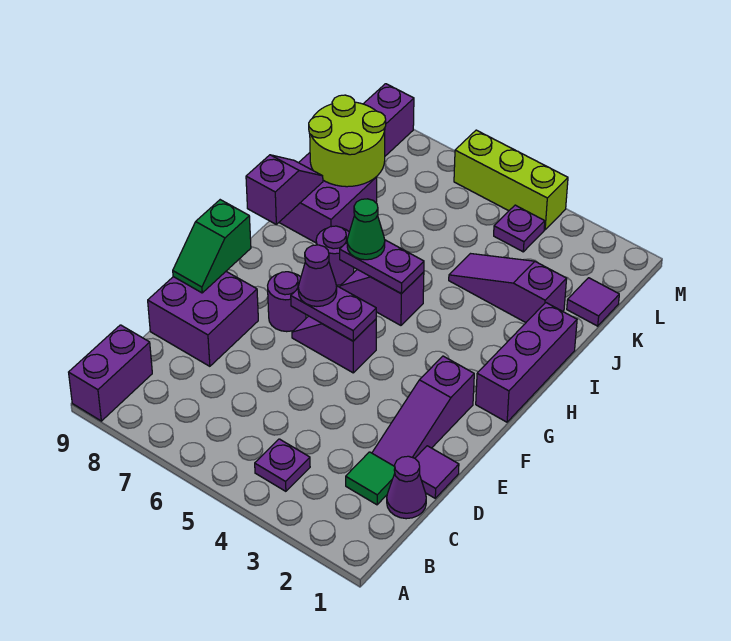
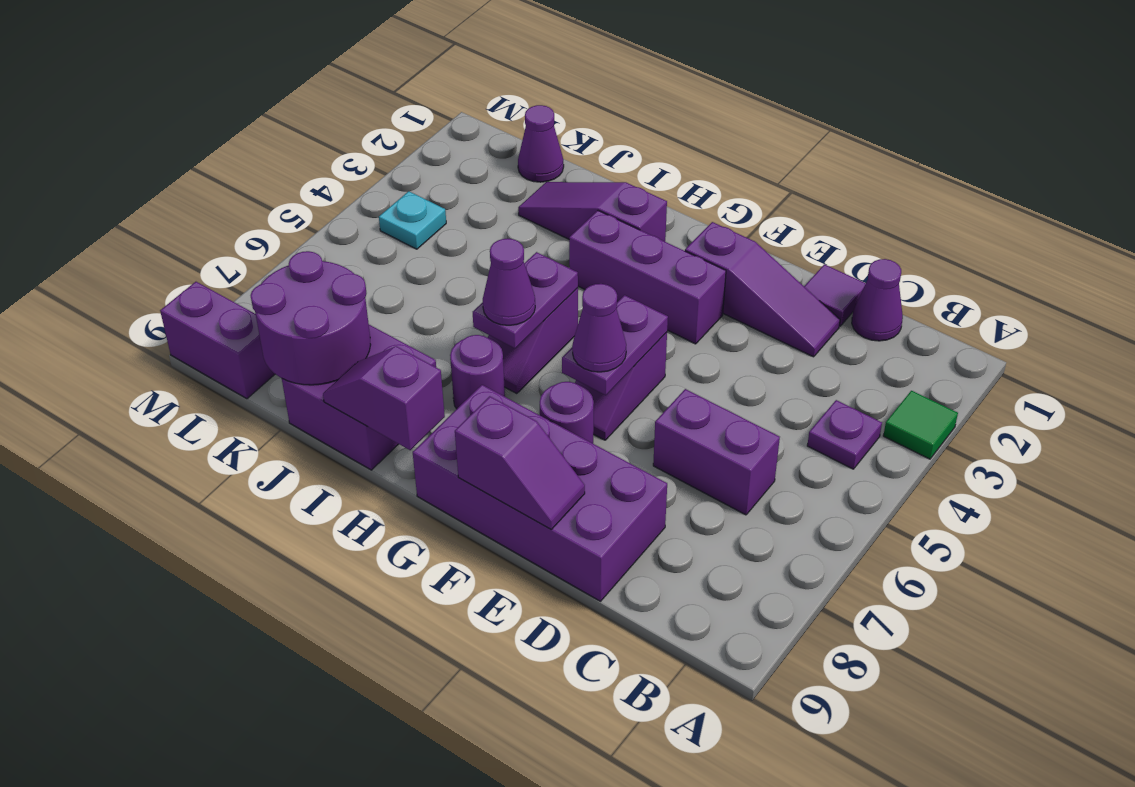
purple 1x2 brick [69,325,152,421] -> purple 1x2 brick moved to [653,389,780,515]
green 1x1 tile [346,452,395,505] -> green 1x1 tile moved to [883,391,958,459]
purple 2x2 brick [148,272,258,366] -> purple 2x4 brick [413,385,667,601]
green 1x2 slope [173,200,251,293] -> purple 1x2 slope [455,396,585,529]
purple 1x3 brick [476,303,577,422] -> purple 1x3 brick moved to [569,211,726,344]
green 1x1 cone [347,199,385,260] -> purple 1x1 cone [483,239,535,325]
purple 1x3 slope [449,254,567,323] -> purple 1x3 slope turned to [518,182,667,242]
lime 2x2 round brick [309,95,386,187] -> purple 2x2 round brick [251,251,371,385]
purple 1x1 tile [567,278,619,326] -> purple 1x1 cone [518,105,564,182]
purple 1x1 plate [494,205,545,252] -> cyan 1x1 plate [379,191,446,249]
lime 1x3 brick [454,130,568,230] -> none

